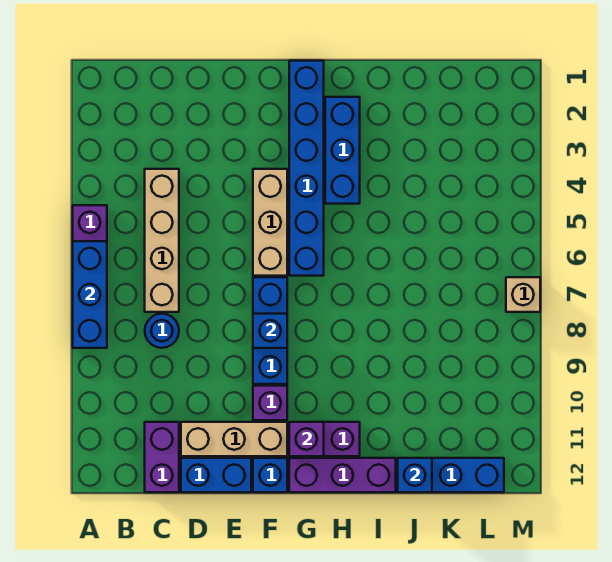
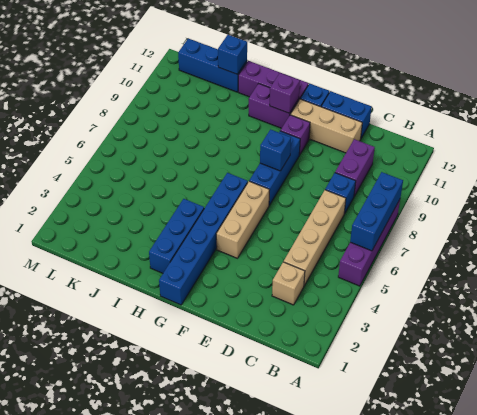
blue 1x1 round brick [145,314,179,348] -> blue 1x1 brick [325,173,356,214]
purple 1x2 brick [145,422,179,492] -> purple 1x2 brick moved to [335,139,375,196]
tan 1x1 brick [506,277,540,312] -> tan 1x1 brick moved to [272,262,305,305]

